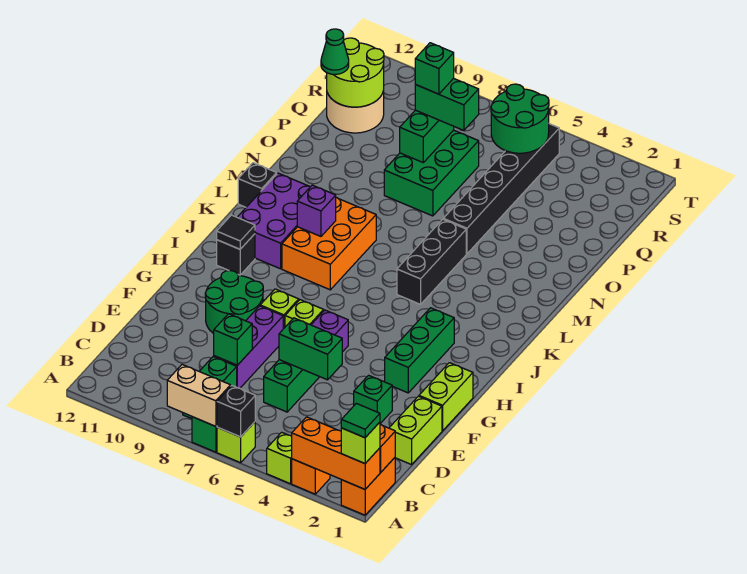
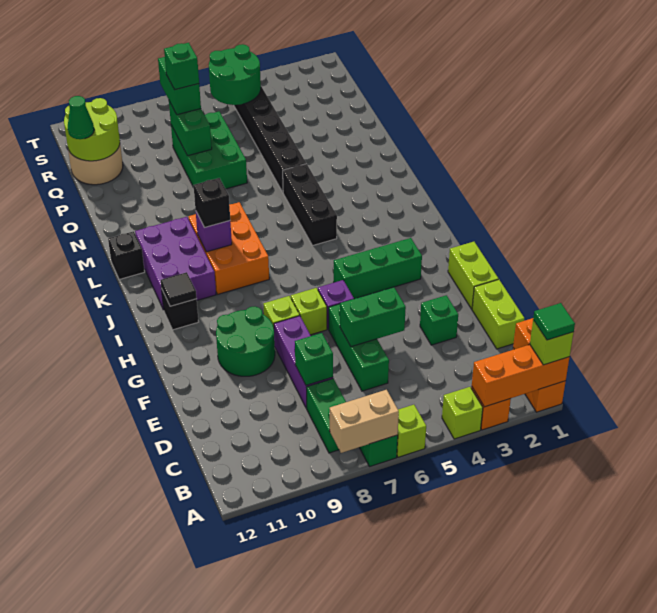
black 1x1 brick [217,386,255,437] -> black 1x1 brick moved to [194,178,230,228]
green 1x3 brick [385,308,454,393] -> green 1x3 brick turned to [334,238,422,299]
green 1x2 brick [415,78,479,131] -> green 1x2 brick turned to [158,57,201,115]

